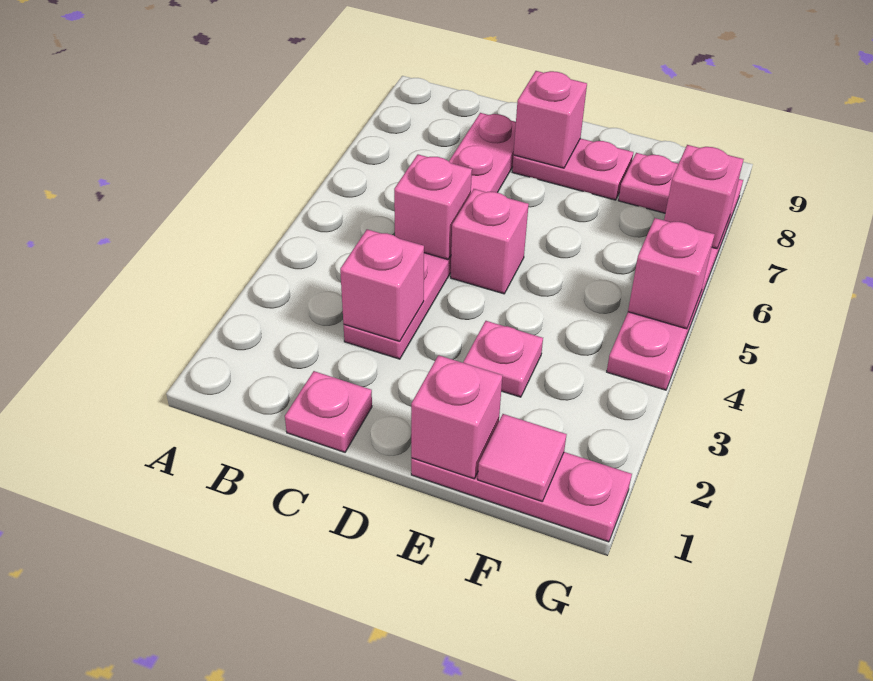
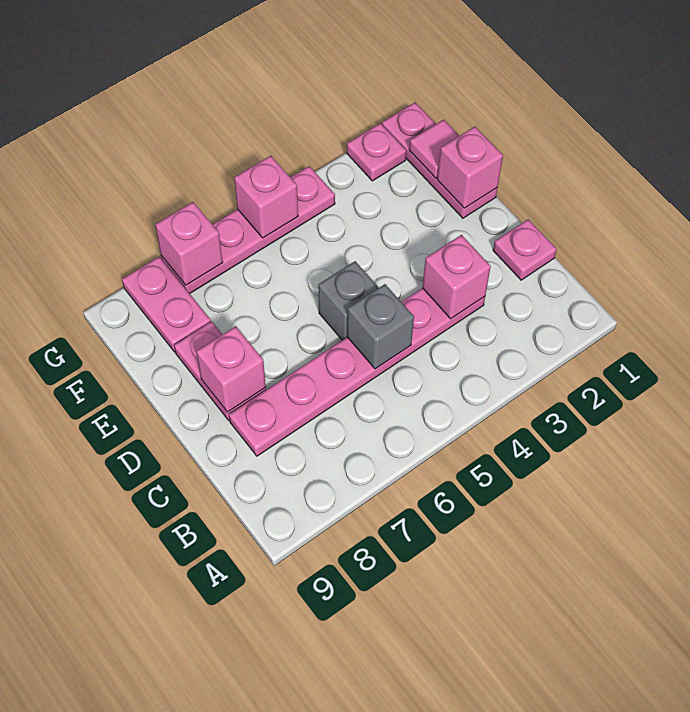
pink 1x1 brick [394,154,472,260] -> grey 1x1 brick [347,284,414,369]
pink 1x1 brick [451,189,529,294] -> grey 1x1 brick [318,261,379,340]
pink 1x1 plate [463,321,543,397] -> pink 1x1 plate moved to [347,123,406,181]

